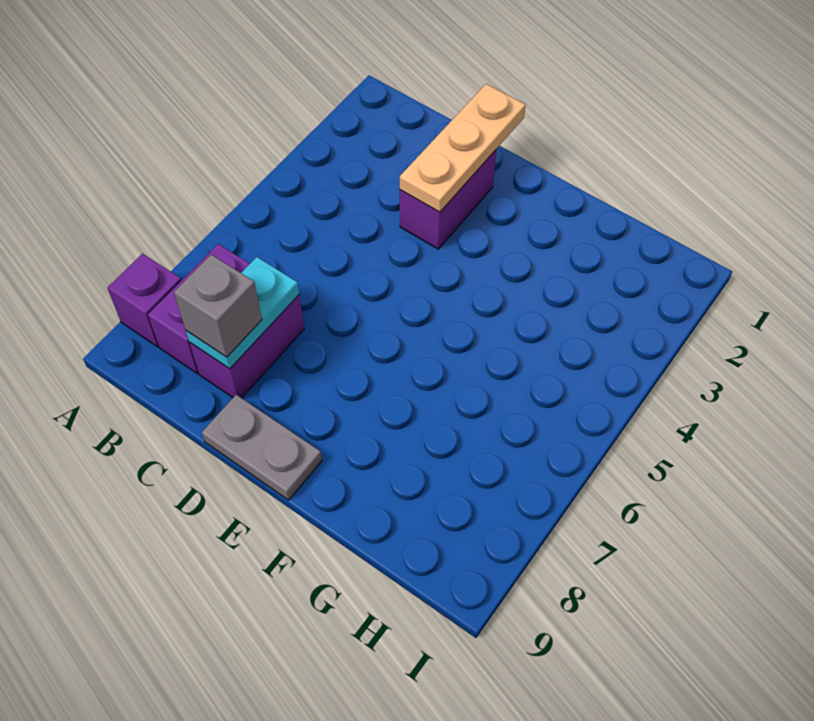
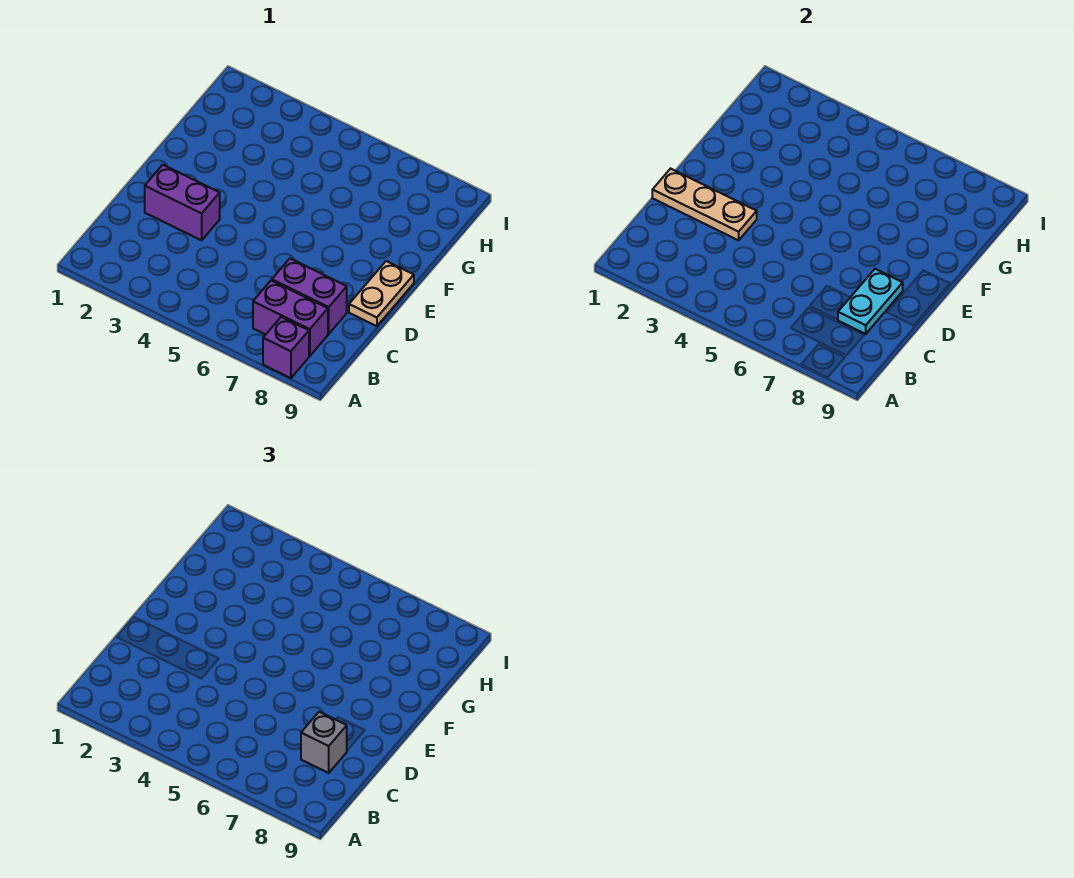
cyan 1x2 plate [186,257,299,369] -> cyan 1x2 plate turned to [838,269,903,334]
grey 1x2 plate [202,395,322,500] -> tan 1x2 plate [349,261,414,326]

